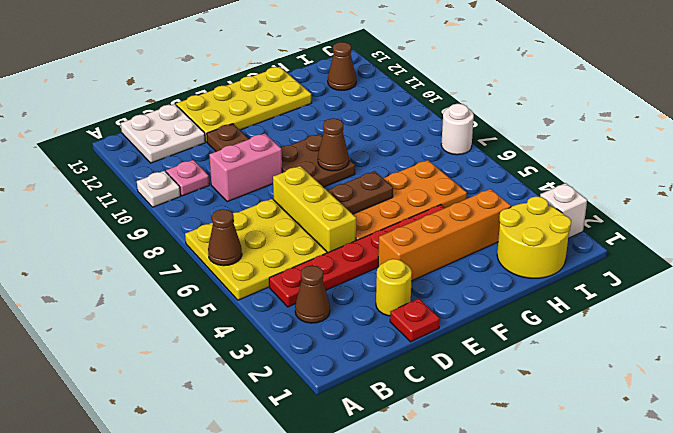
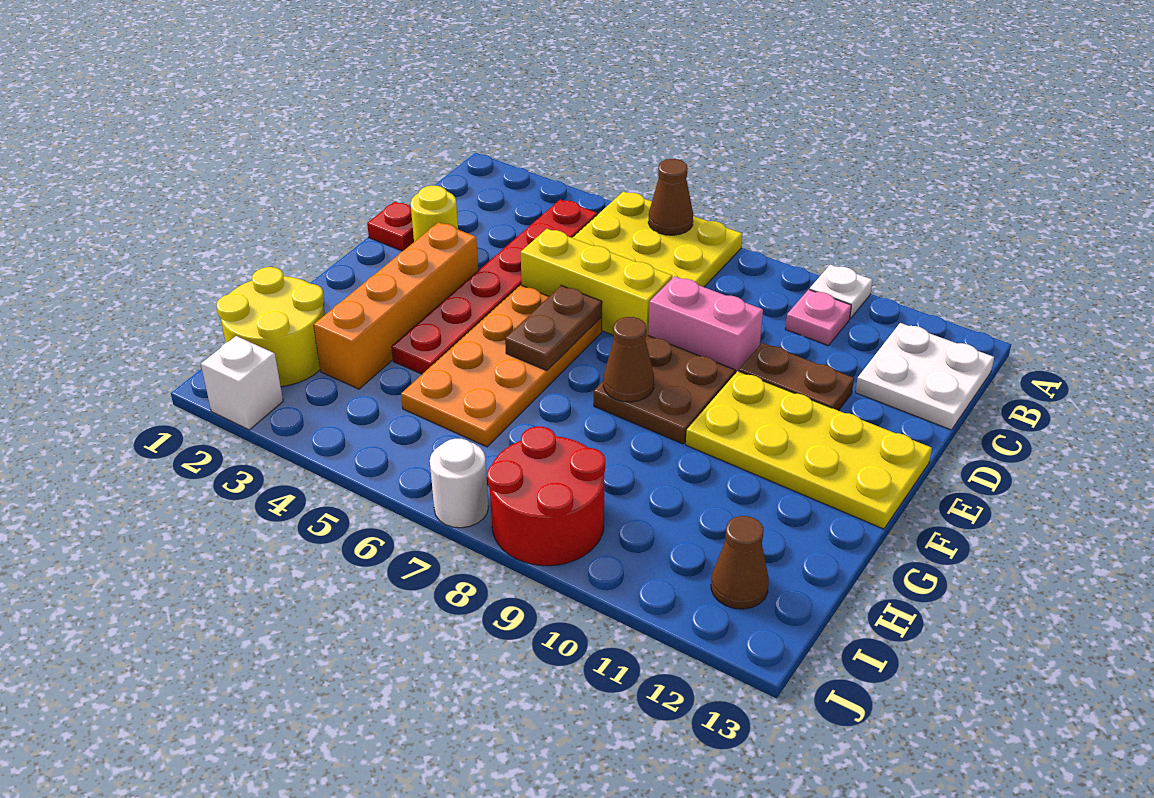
brown 1x1 cone [295,266,330,323] -> none
pink 1x2 brick [209,133,282,202] -> pink 1x2 brick turned to [648,276,763,373]
yellow 2x4 plate [176,67,311,142] -> yellow 2x4 plate turned to [686,371,932,529]
none -> red 2x2 round brick [487,426,605,566]

